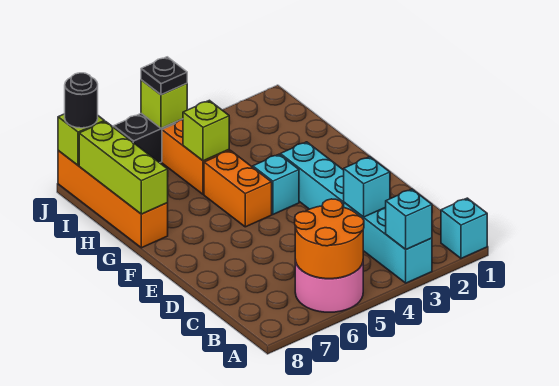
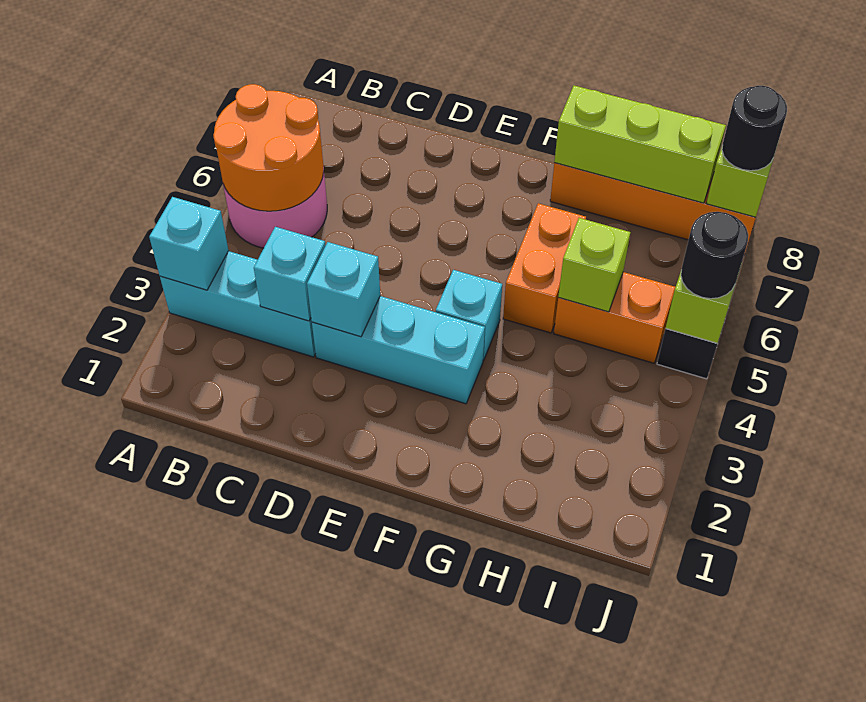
cyan 1x1 brick [441,198,487,258] -> cyan 1x1 brick moved to [307,242,380,337]
orange 1x2 brick [204,150,272,227] -> orange 1x2 brick turned to [503,203,586,333]
black 1x1 plate [141,57,187,95] -> black 1x1 round brick [681,212,748,299]

